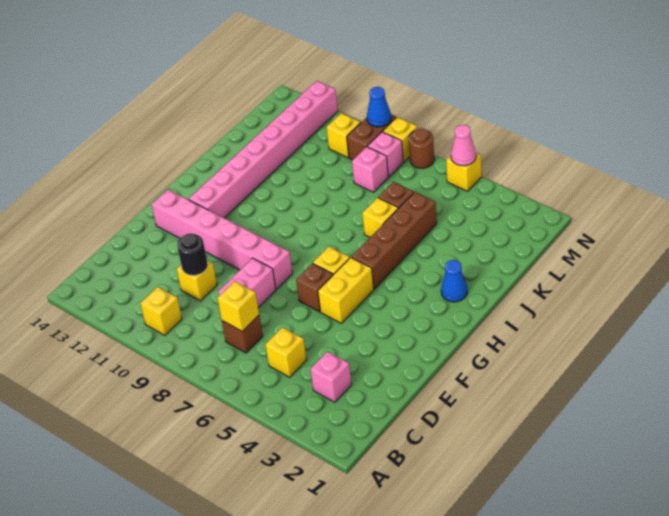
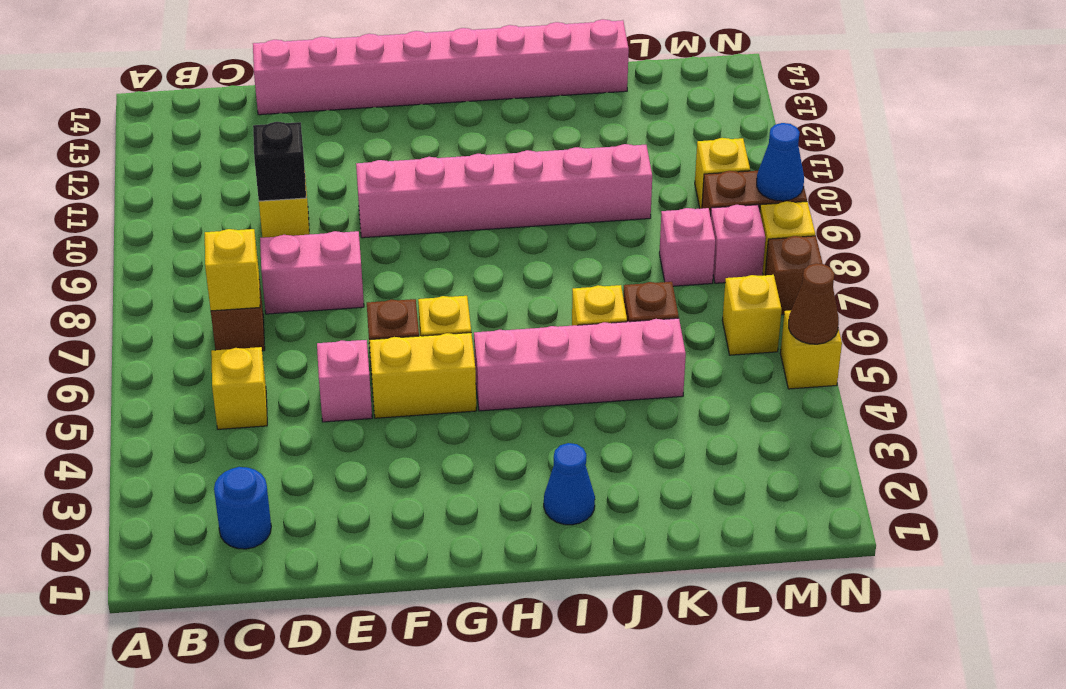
yellow 1x1 brick [140,287,182,335] -> yellow 1x1 brick moved to [722,275,782,355]
none -> blue 1x1 round brick [214,467,271,549]
pink 1x1 brick [310,351,352,402] -> pink 1x1 brick moved to [317,340,372,422]
black 1x1 round brick [177,233,208,275] -> black 1x1 brick [253,122,306,201]
pink 1x6 brick [152,190,293,289] -> pink 1x6 brick turned to [356,144,652,238]
pink 1x8 brick [189,81,338,218] -> pink 1x8 brick moved to [253,19,629,115]
brown 1x4 brick [352,192,437,289] -> pink 1x4 brick [474,318,686,411]
pink 1x1 cone [451,125,476,166] -> brown 1x1 cone [789,263,839,344]
brown 1x1 round brick [409,129,434,169] -> brown 1x1 brick [765,236,823,315]

